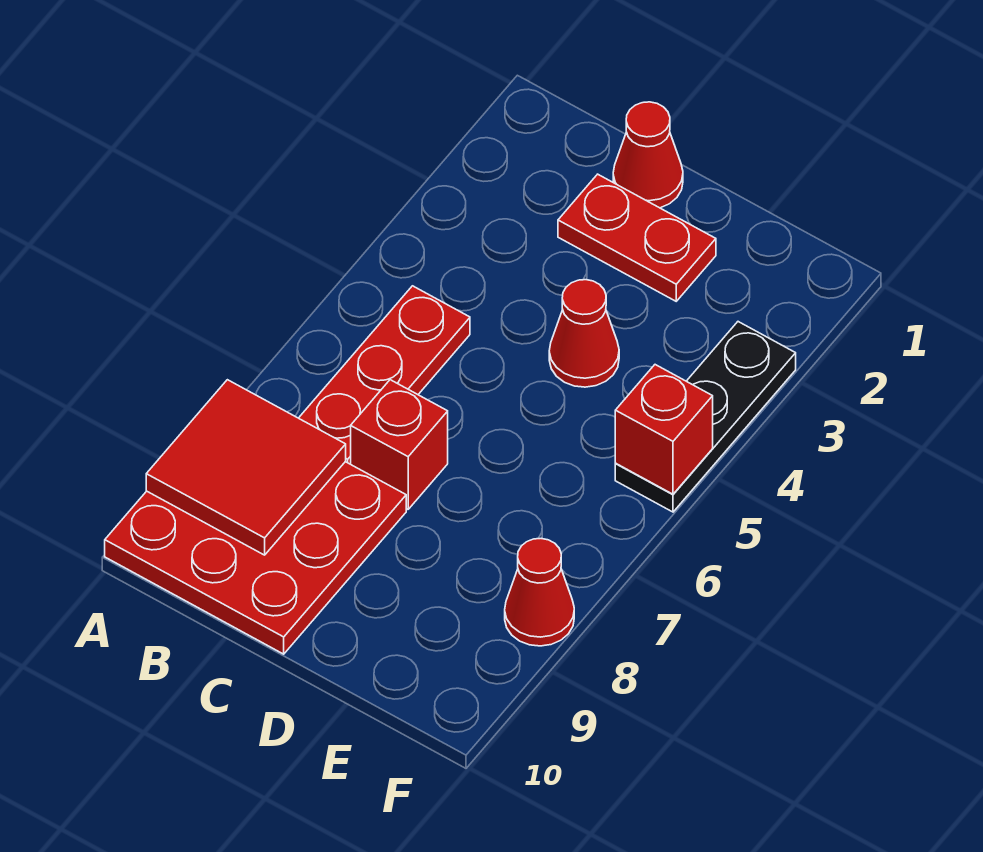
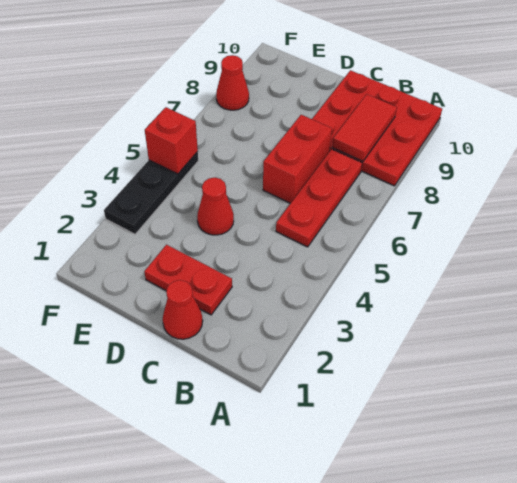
red 2x2 tile [146,380,346,555] -> red 1x2 tile [332,94,397,161]
red 1x1 brick [351,380,448,509] -> red 1x2 brick [263,115,332,203]

